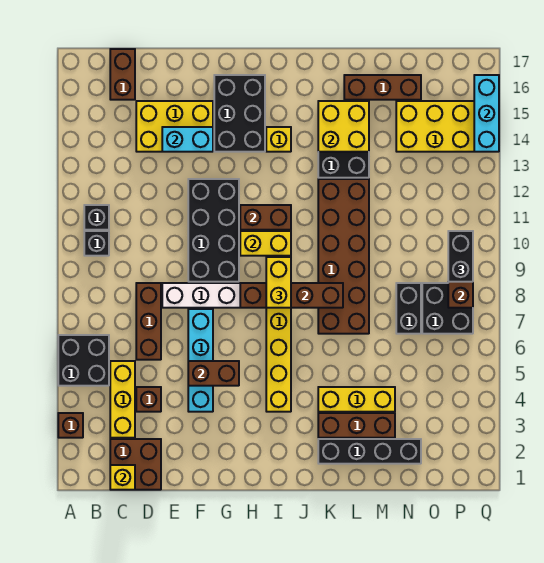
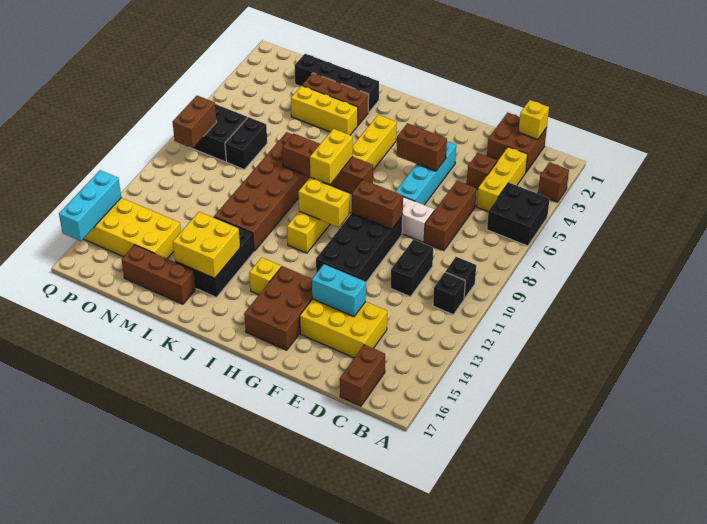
black 2x3 brick [214,75,265,152] -> brown 2x3 brick [244,266,312,350]
brown 1x2 brick [240,205,291,230] -> brown 1x2 brick moved to [352,180,403,229]
black 1x2 brick [448,231,473,282] -> black 1x2 brick moved to [391,239,433,297]

